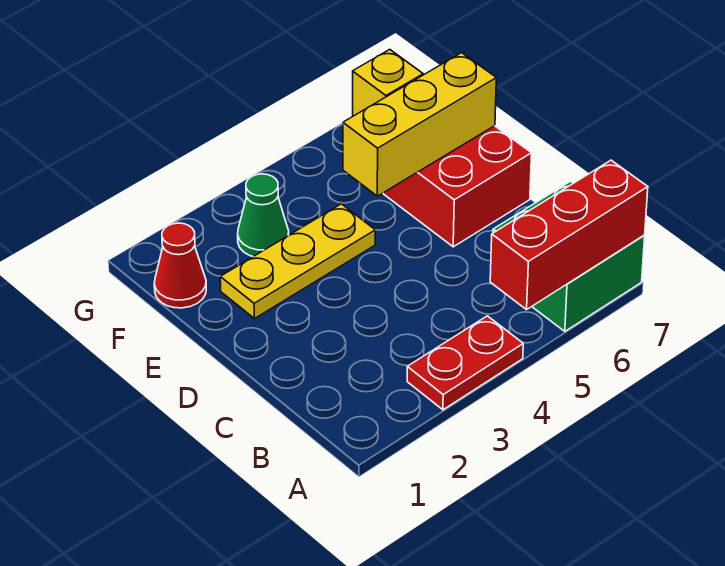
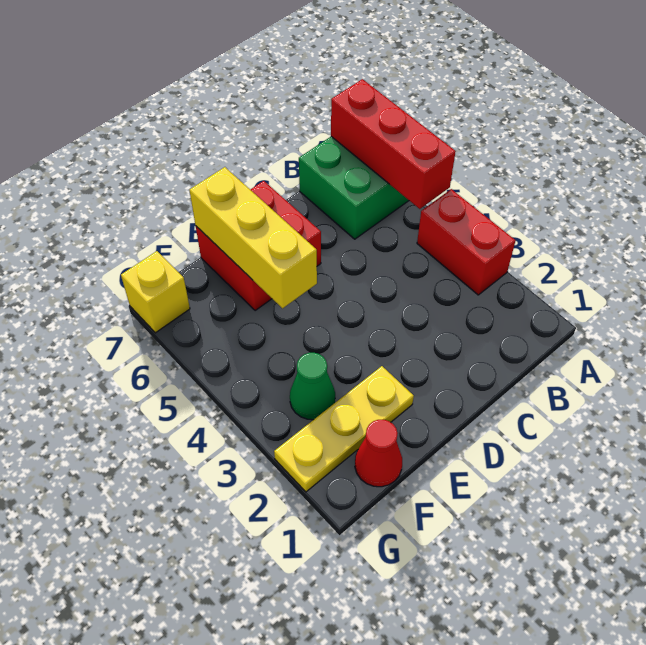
red 1x2 plate [407,316,523,410] -> red 1x2 brick [417,189,516,295]
yellow 1x3 plate [220,204,375,319] -> yellow 1x3 plate turned to [274,366,414,492]

